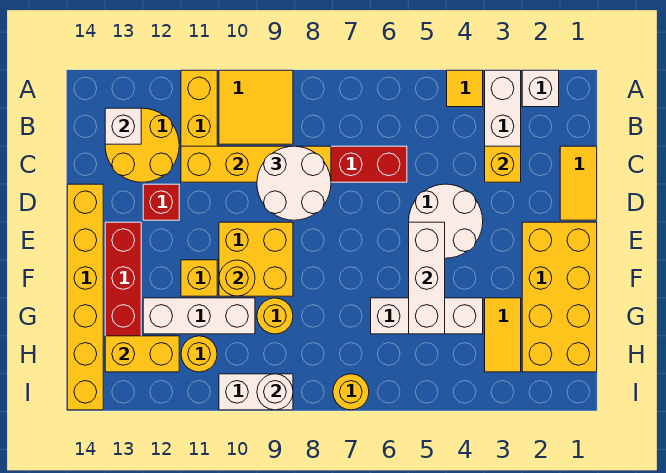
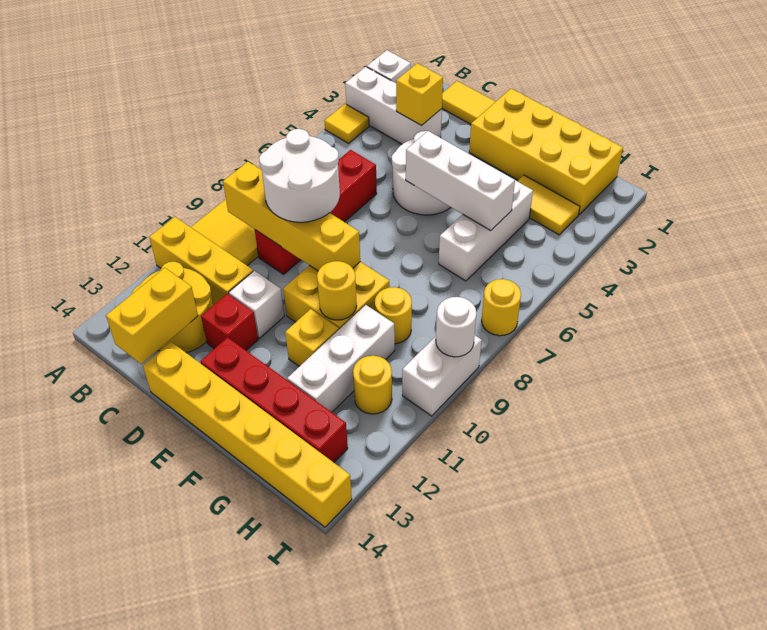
white 1x1 brick [105,108,141,144] -> white 1x1 brick moved to [229,271,284,338]
yellow 1x4 brick [181,146,331,182] -> yellow 1x4 brick turned to [223,162,360,271]
yellow 1x2 brick [105,336,179,372] -> yellow 1x2 brick moved to [106,268,198,364]

